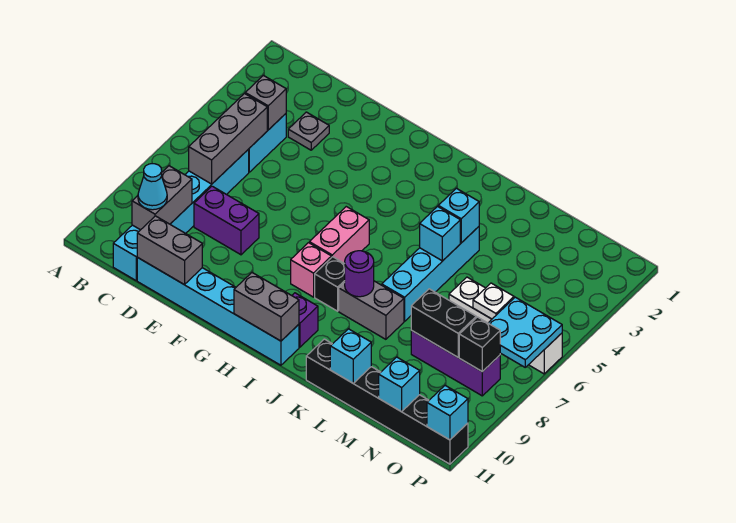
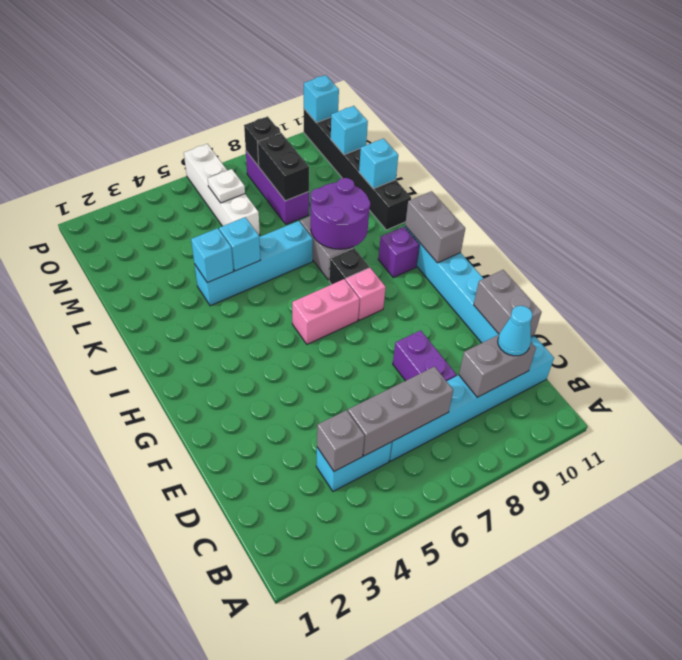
grey 1x1 plate [288,112,329,150] -> none
purple 1x1 round brick [345,251,374,297] -> purple 2x2 round brick [311,178,370,249]
cyan 2x2 plate [489,297,562,367] -> none

